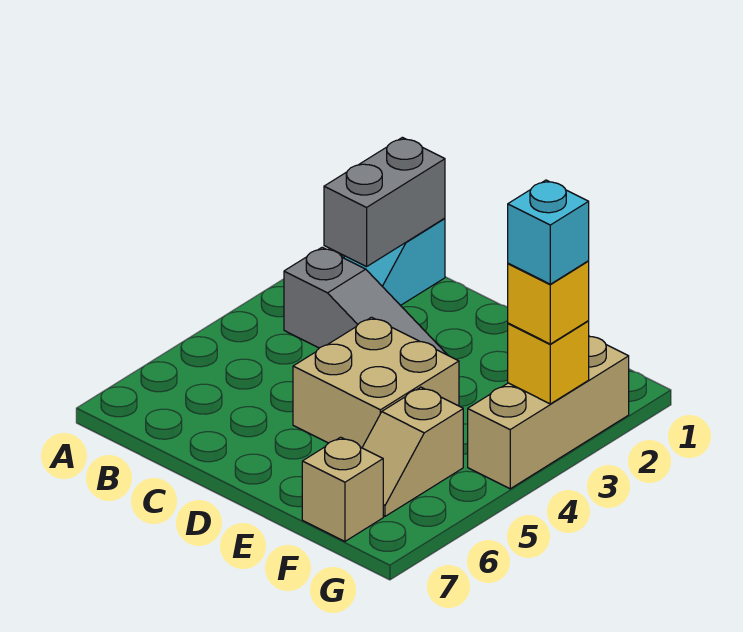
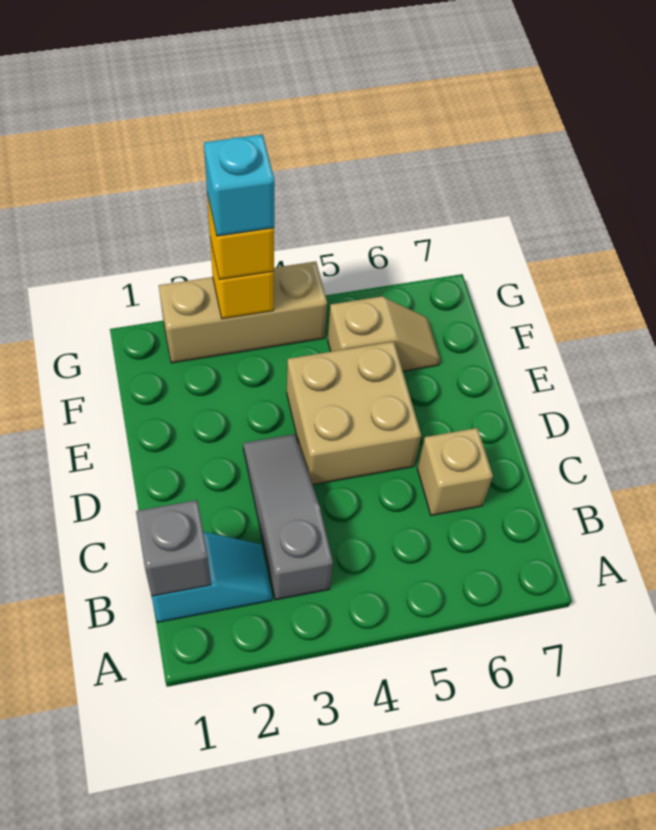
grey 1x2 brick [324,137,445,267] -> grey 1x1 brick [136,500,211,596]
tan 1x1 brick [302,437,383,541] -> tan 1x1 brick moved to [417,428,493,515]

